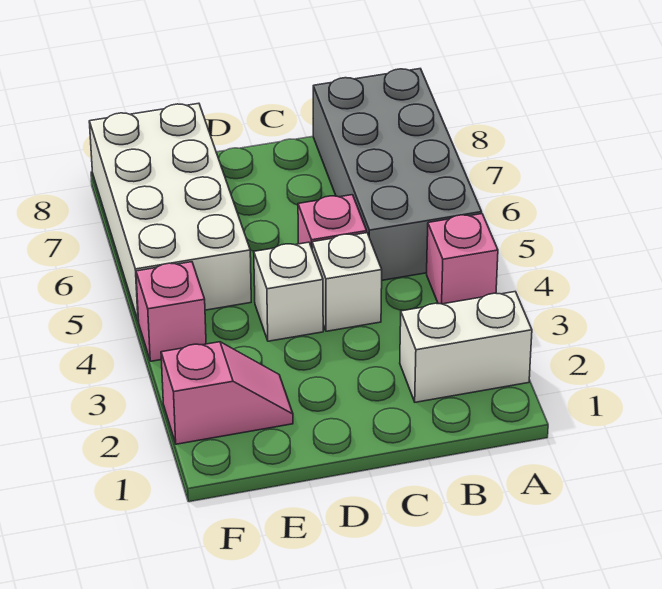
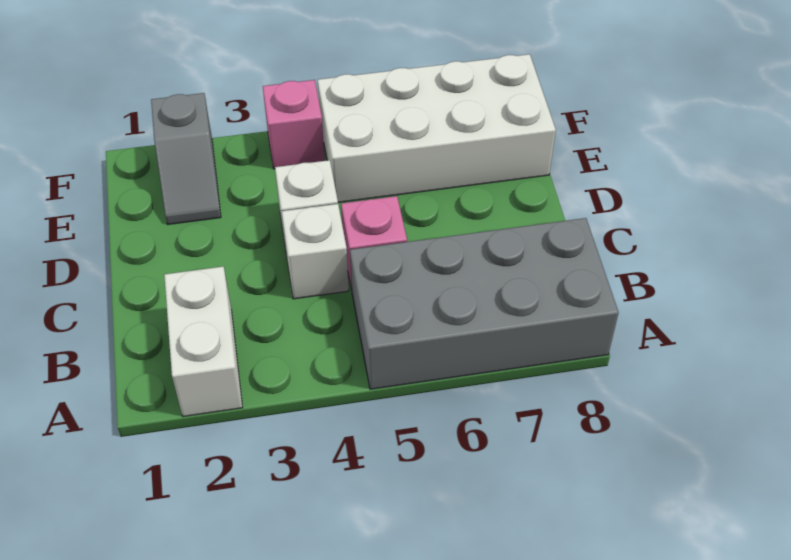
pink 1x1 brick [427,214,498,304] -> none
pink 1x2 slope [161,342,293,444] -> grey 1x2 slope [151,93,221,224]

